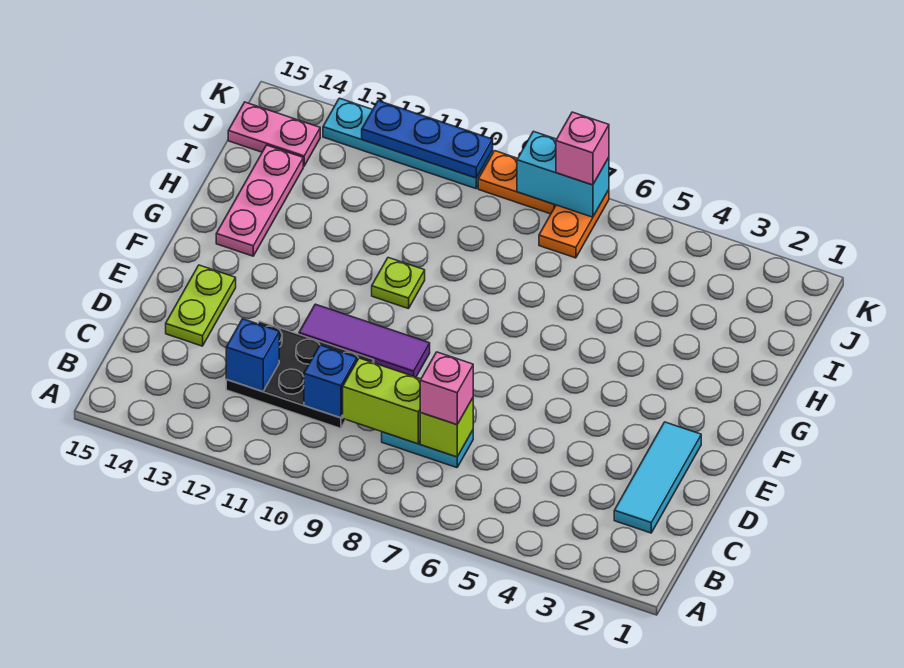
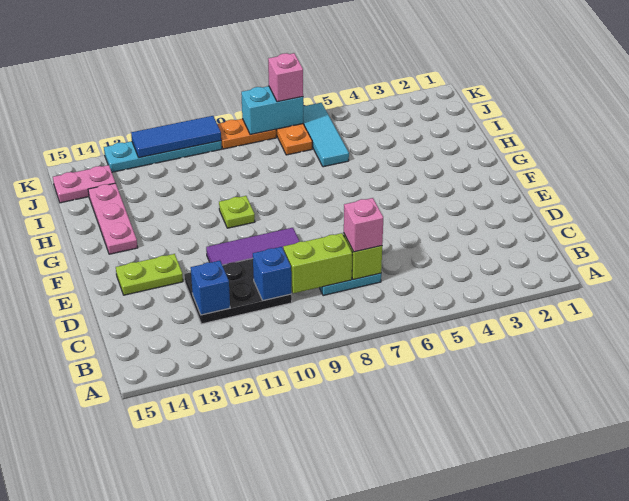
cyan 1x3 tile [614,422,701,533] -> cyan 1x3 tile moved to [303,103,349,167]
lime 1x2 plate [166,265,236,346] -> lime 1x2 plate turned to [116,254,183,295]
blue 1x3 plate [362,101,493,178] -> blue 1x3 tile [131,116,221,158]

